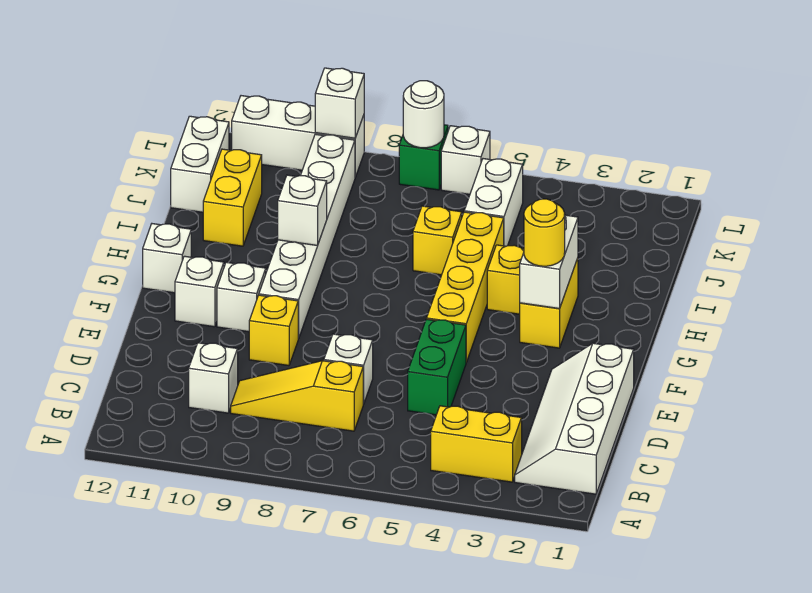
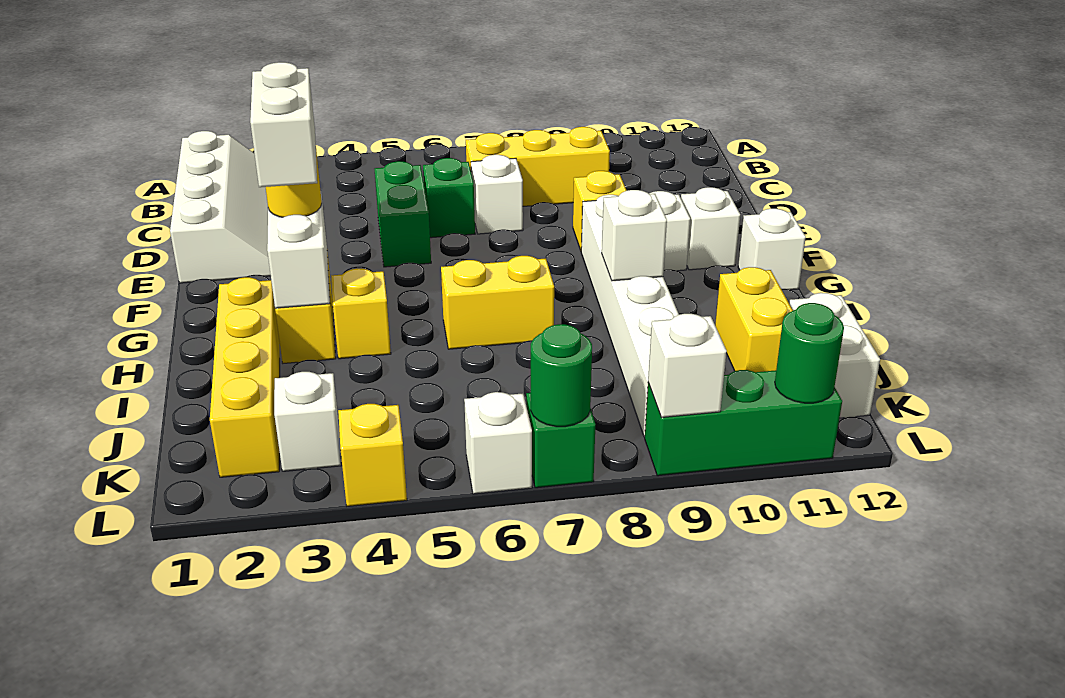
yellow 1x2 brick [431,406,522,482] -> yellow 1x2 brick moved to [441,256,554,349]
yellow 1x3 slope [231,361,363,431] -> yellow 1x3 brick [466,127,610,206]
white 1x1 brick [189,343,238,413] -> white 1x1 brick moved to [274,372,341,471]
none -> green 1x1 brick [423,158,475,238]
yellow 1x4 brick [427,212,504,362] -> yellow 1x4 brick moved to [210,277,280,477]
yellow 1x1 brick [413,206,462,275] -> yellow 1x1 brick moved to [338,404,407,506]
white 1x2 brick [464,159,523,246] -> white 1x2 brick moved to [250,62,317,187]
white 1x1 round brick [403,81,444,148] -> green 1x1 round brick [531,324,592,427]
white 1x3 brick [232,96,364,177] -> green 1x3 brick [645,370,842,476]
none -> green 1x1 round brick [775,303,844,403]

